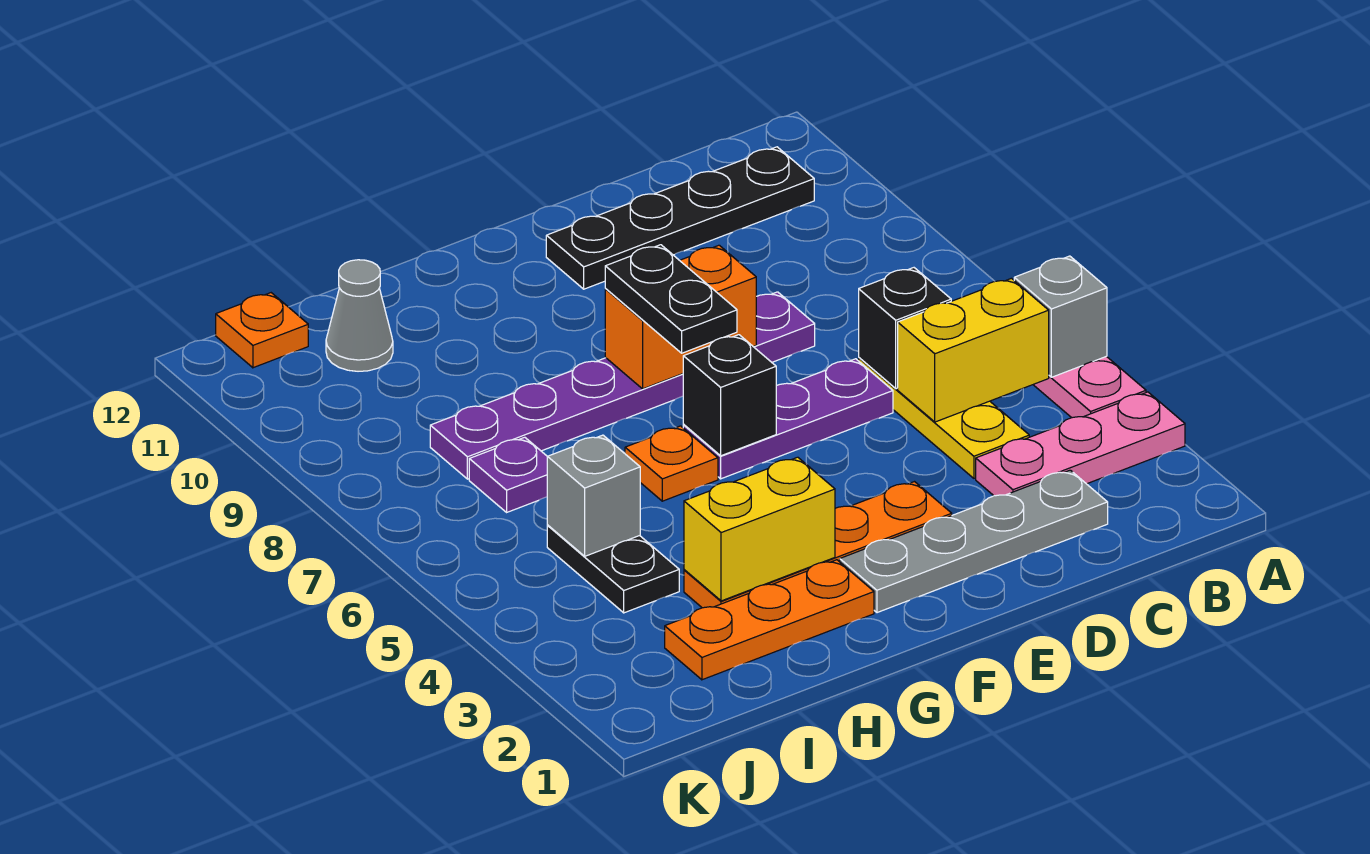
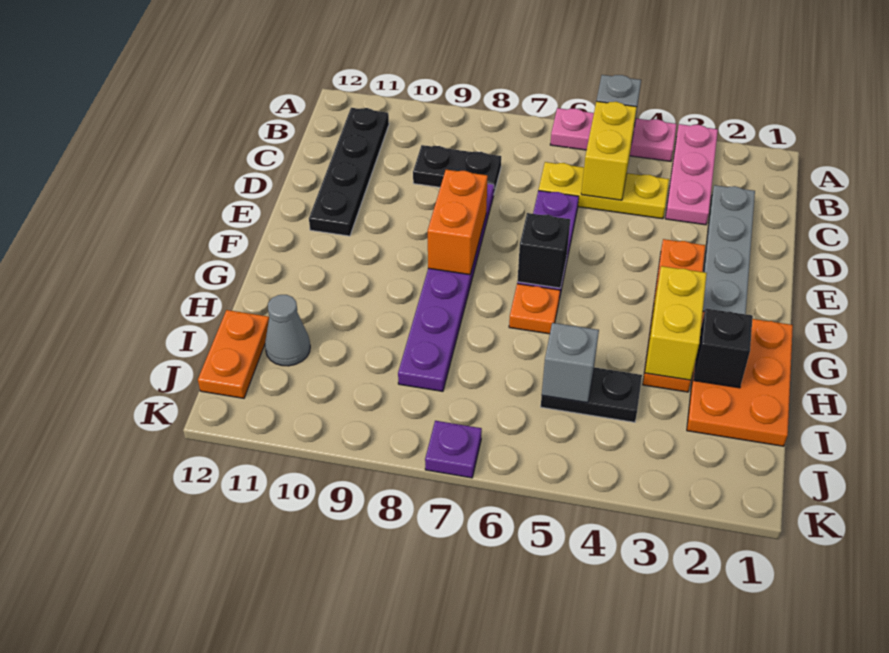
black 1x1 brick [859,268,951,389] -> black 1x1 brick moved to [693,309,753,388]
black 1x2 plate [605,245,737,353] -> black 1x2 plate moved to [413,145,501,193]
orange 1x3 plate [665,560,874,680] -> orange 2x3 plate [687,311,793,446]
purple 1x1 plate [469,437,547,512] -> purple 1x1 plate moved to [425,421,482,478]
orange 1x1 plate [216,293,308,368] -> orange 1x2 plate [198,310,269,398]

